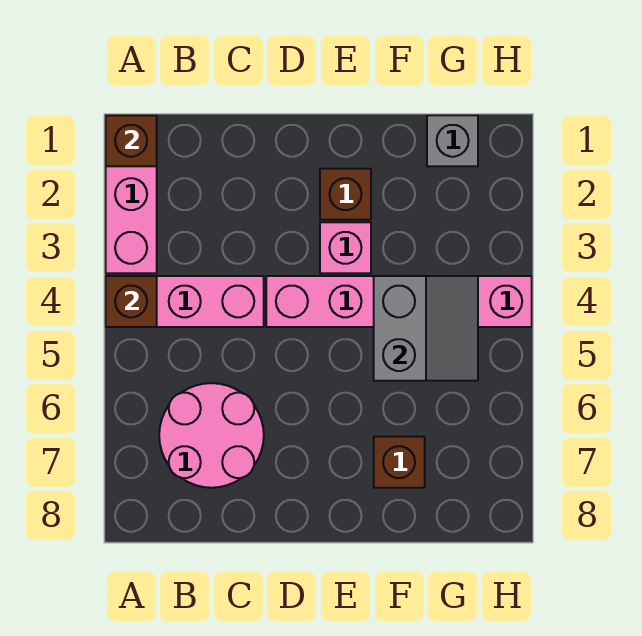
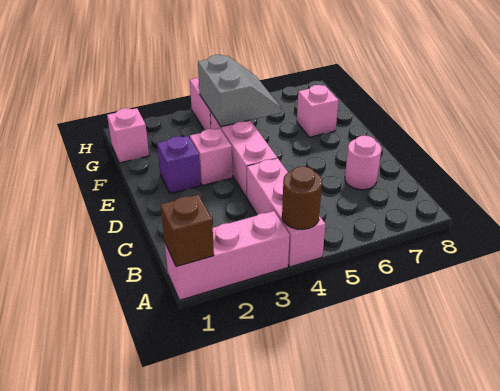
brown 1x1 brick [106,276,157,327] -> brown 1x1 round brick [282,166,322,229]
pink 2x2 round brick [159,383,264,488] -> pink 1x1 round brick [345,136,381,190]
brown 1x1 brick [320,169,371,220] -> purple 1x1 brick [157,136,201,194]
grey 2x2 slope [374,276,478,381] -> grey 2x2 slope turned to [198,55,281,127]
brown 1x1 brick [374,437,425,488] -> pink 1x1 brick [297,85,339,137]
grey 1x1 brick [427,115,478,166] -> pink 1x1 brick [107,108,149,163]

